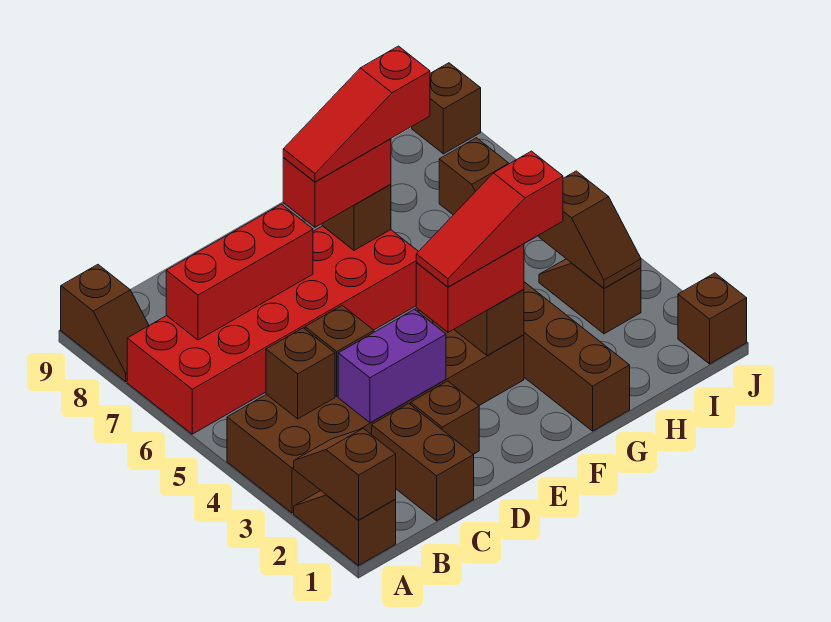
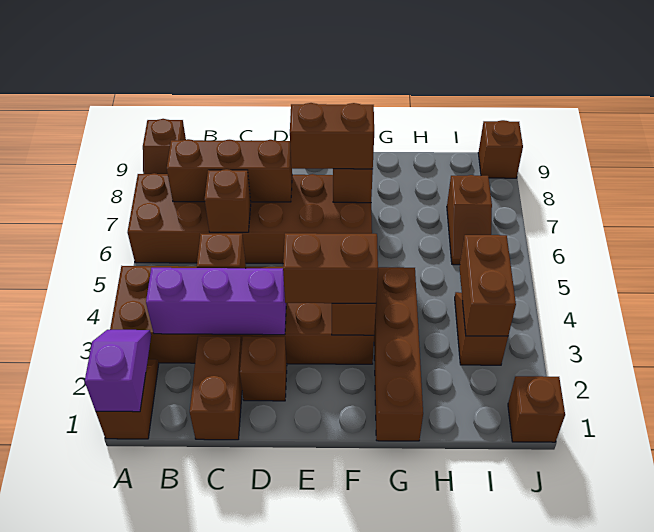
brown 1x2 slope [294,429,396,520] -> purple 1x2 slope [85,330,151,412]
red 2x6 brick [127,226,419,434] -> brown 2x6 brick [127,173,372,263]
brown 1x1 brick [266,328,335,419] -> brown 1x1 brick moved to [205,169,251,232]
red 1x3 brick [166,204,313,340] -> brown 1x3 brick [167,139,292,202]
purple 1x2 brick [338,309,446,423] -> purple 1x3 brick [146,268,286,335]
red 1x2 brick [416,244,524,332] -> brown 1x2 brick [283,233,378,303]
red 1x3 slope [416,151,563,287] -> none
red 1x2 brick [283,139,391,227] -> brown 1x2 brick [290,103,374,169]
red 1x3 slope [283,46,430,182] -> none
brown 1x2 slope [539,171,641,288] -> brown 1x2 brick [459,235,516,336]

